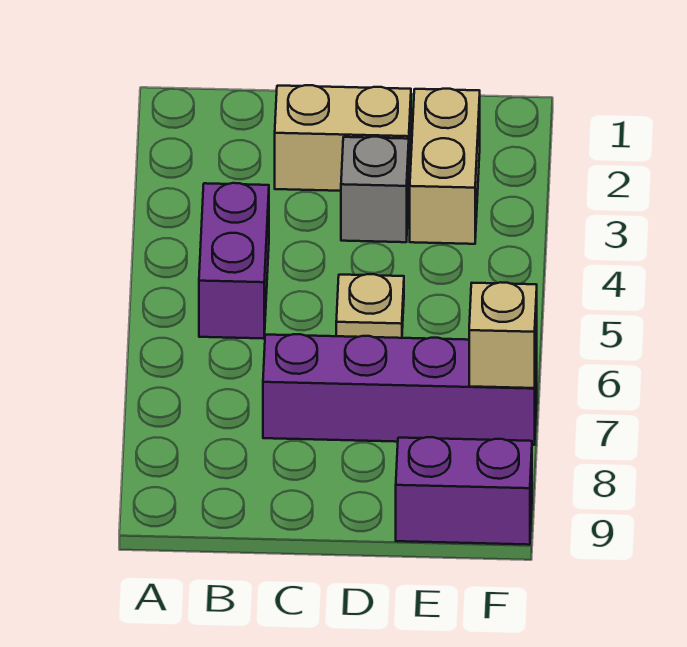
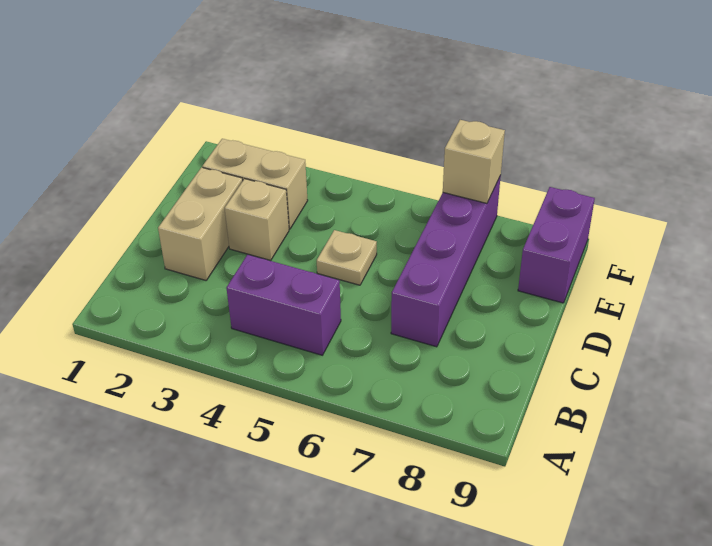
grey 1x1 brick [341,137,409,242] -> tan 1x1 brick [225,179,289,260]

